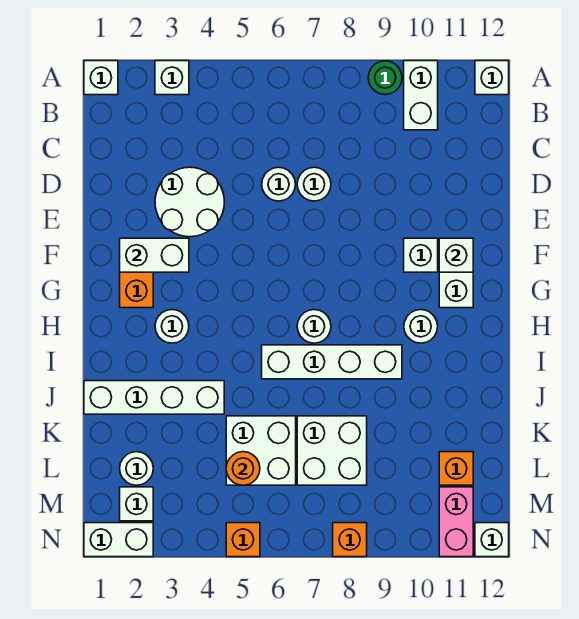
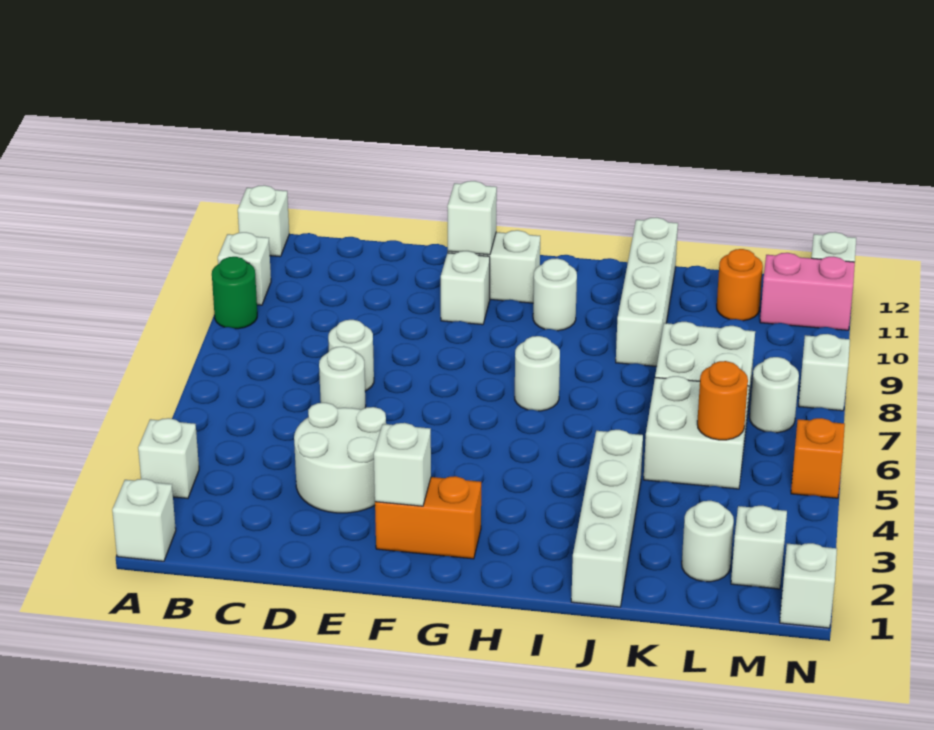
white 1x2 brick [404,61,438,130] -> white 1x1 brick [218,232,271,305]
white 1x2 brick [120,238,189,272] -> white 1x1 brick [374,423,431,506]
white 1x1 round brick [155,310,189,343] -> white 1x1 round brick moved to [750,357,799,433]
white 1x4 brick [262,345,402,379] -> white 1x4 brick moved to [616,217,678,366]
orange 1x1 brick [439,452,473,485] -> orange 1x1 round brick [717,249,763,321]
white 1x2 brick [84,523,153,557] -> white 1x1 brick [780,543,837,628]
orange 1x1 brick [333,523,367,557] -> white 1x1 brick [799,334,850,411]

